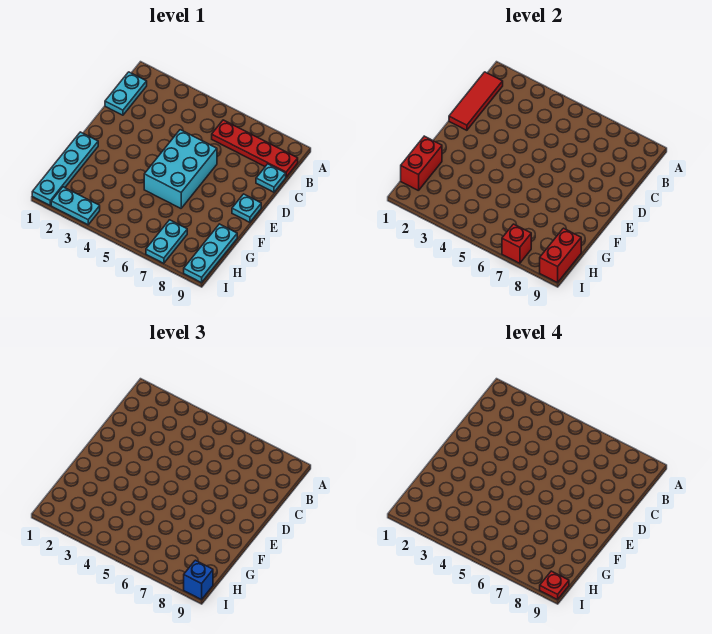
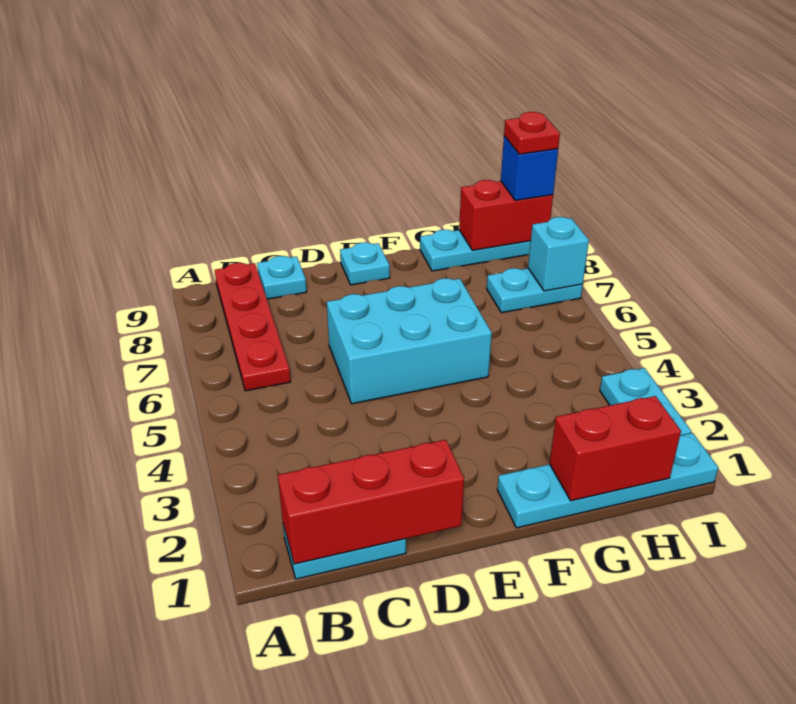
red 1x3 tile [449,72,503,130] -> red 1x3 brick [278,440,464,564]
red 1x1 brick [502,224,531,263] -> cyan 1x1 brick [528,217,589,291]

